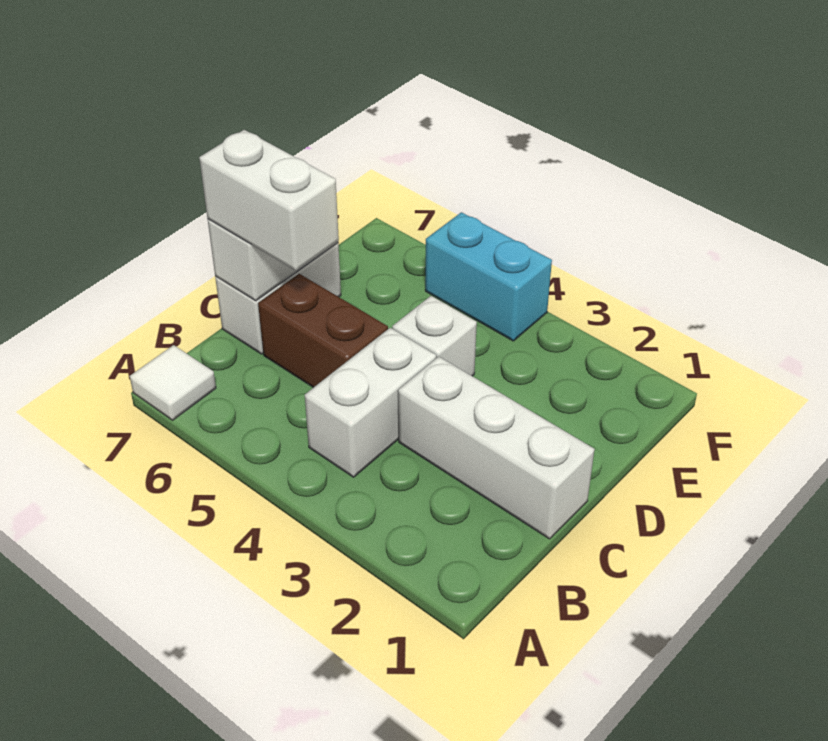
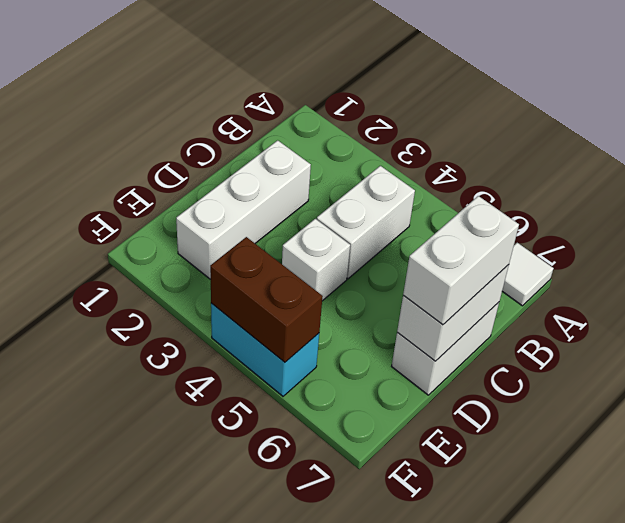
white 1x3 brick [398,356,595,539] -> white 1x3 brick turned to [176,140,311,279]
brown 1x2 brick [258,274,388,388] -> brown 1x2 brick moved to [210,237,323,362]
white 1x2 brick [199,130,339,271] -> white 1x2 brick turned to [403,196,519,325]

